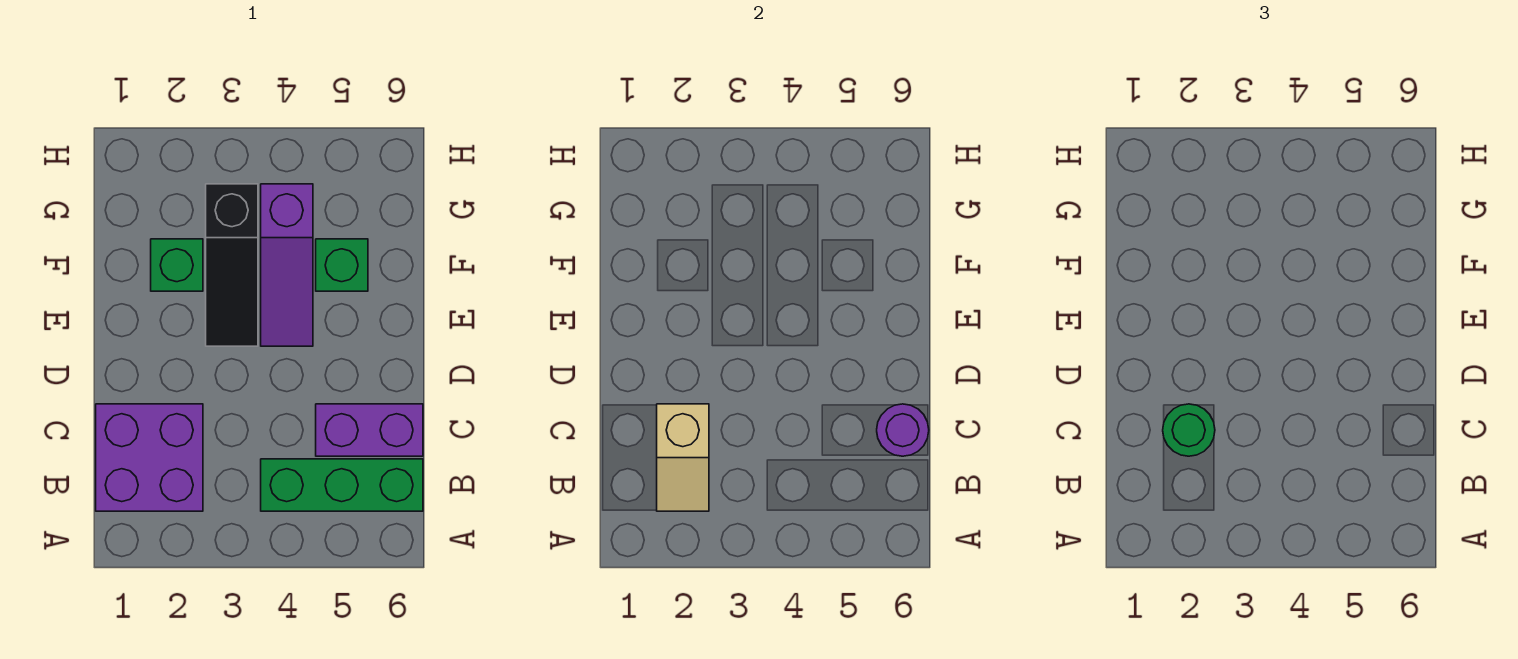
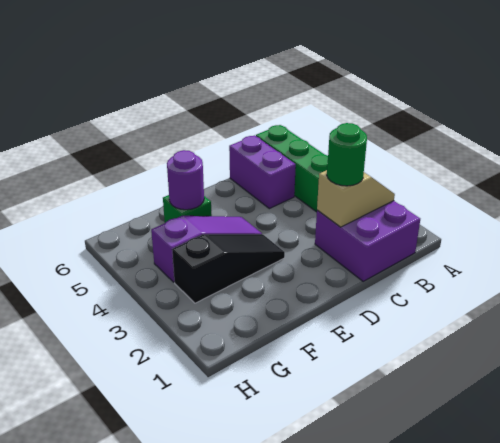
purple 1x1 round brick [877,404,929,456] -> purple 1x1 round brick moved to [167,150,204,210]
green 1x1 brick [151,239,203,291] -> none

